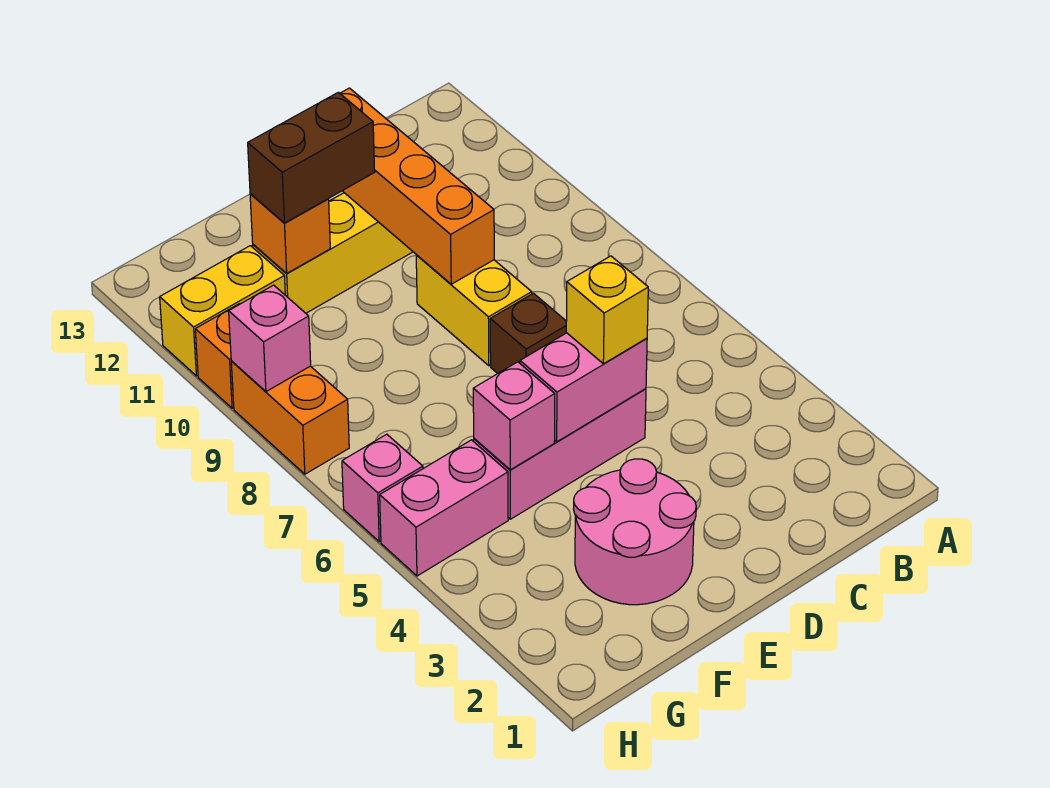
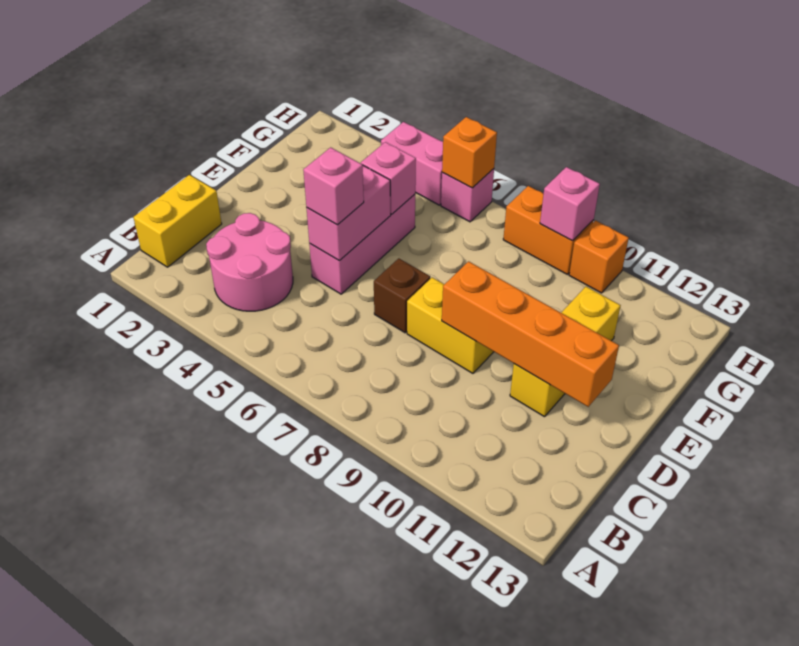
yellow 1x1 brick [566,256,648,364] -> pink 1x1 brick [303,147,364,225]
pink 2x2 round brick [574,459,696,605] -> pink 2x2 round brick moved to [206,213,293,311]
brown 1x2 brick [248,92,375,223] -> none
orange 1x1 brick [250,194,330,274] -> orange 1x1 brick moved to [442,117,497,188]
pink 1x2 brick [380,440,508,576] -> pink 1x2 brick turned to [381,122,443,205]
yellow 1x2 brick [160,246,285,376] -> yellow 1x2 brick moved to [133,175,222,267]

